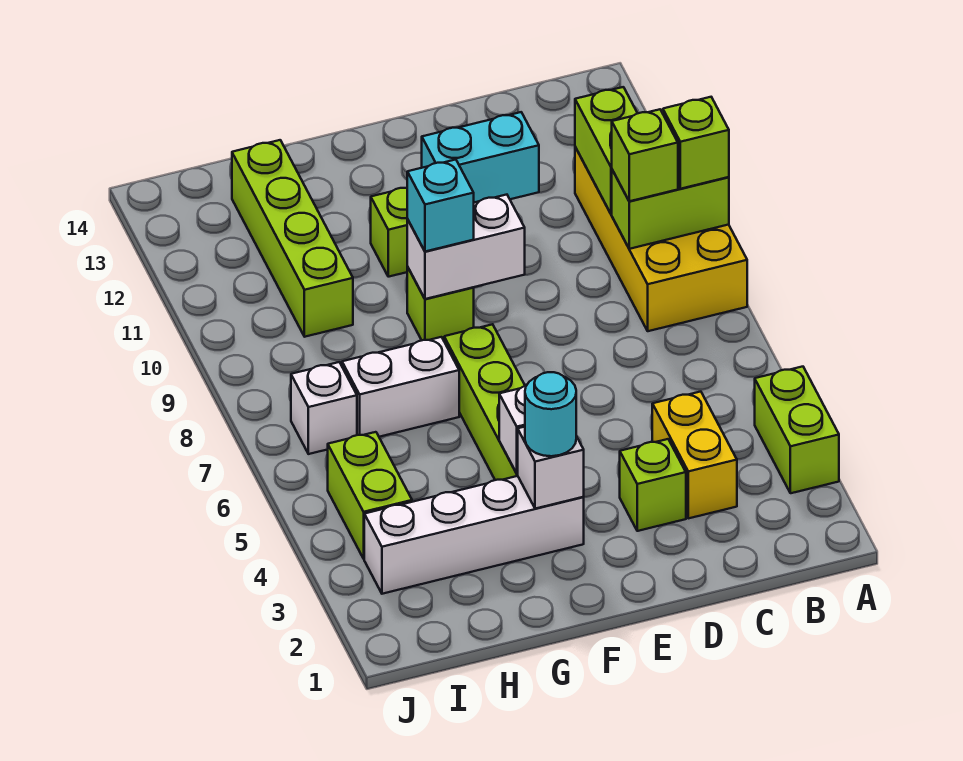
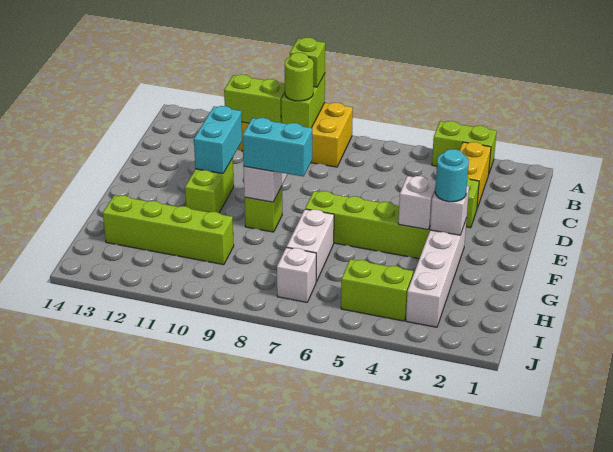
lime 1x1 brick [612,109,678,201] -> lime 1x1 round brick [285,53,314,101]
yellow 1x2 brick [652,392,737,518] -> yellow 1x2 brick turned to [460,142,491,208]
cyan 1x1 brick [407,160,474,252] -> cyan 1x2 brick [243,118,312,177]

